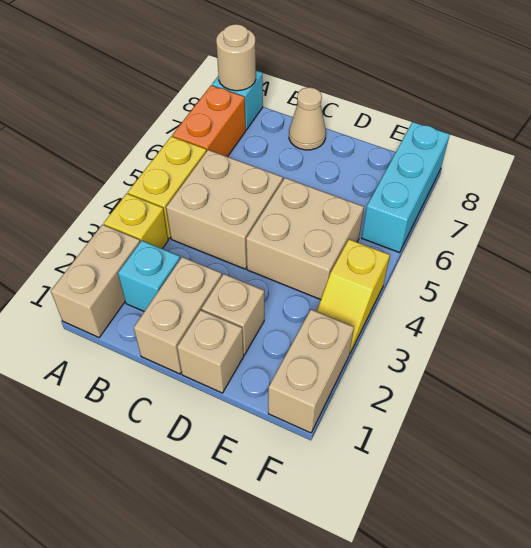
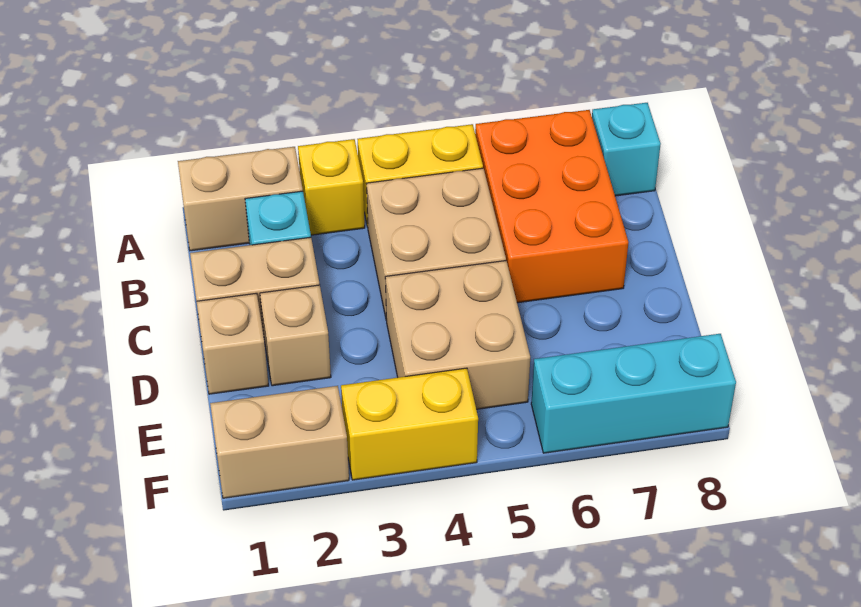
orange 1x2 brick [172,85,246,157] -> orange 2x3 brick [475,110,629,303]
tan 1x1 round brick [216,24,256,91] -> none
tan 1x1 cone [289,87,326,150] -> none
yellow 1x2 slope [317,239,390,354] -> yellow 1x2 brick [341,368,478,480]

